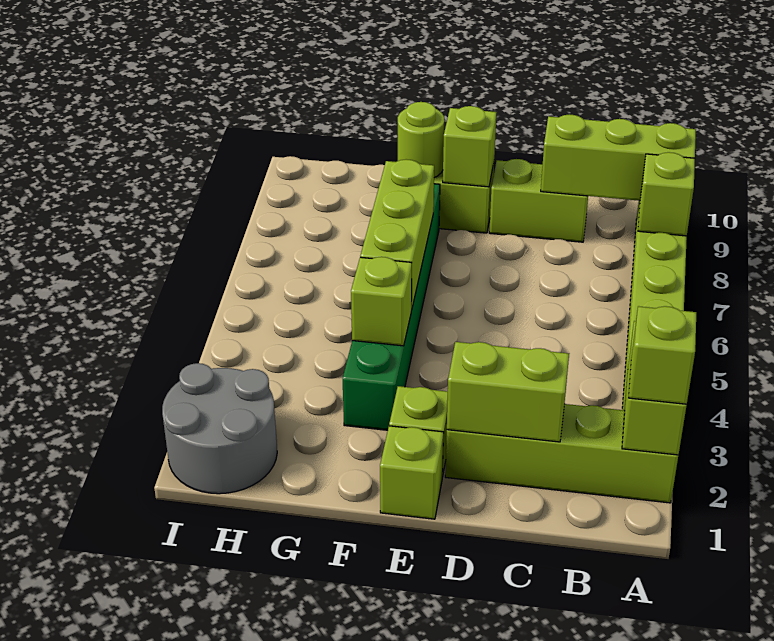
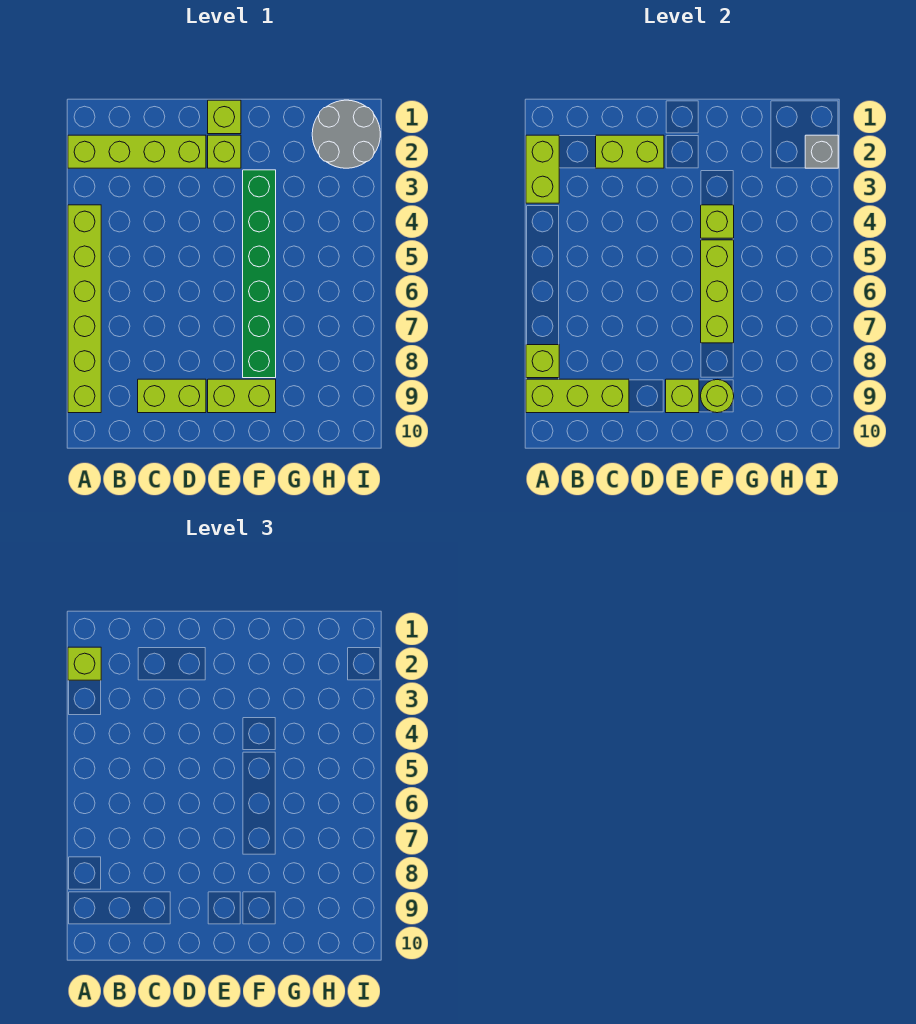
none -> grey 1x1 brick [805,135,838,168]

